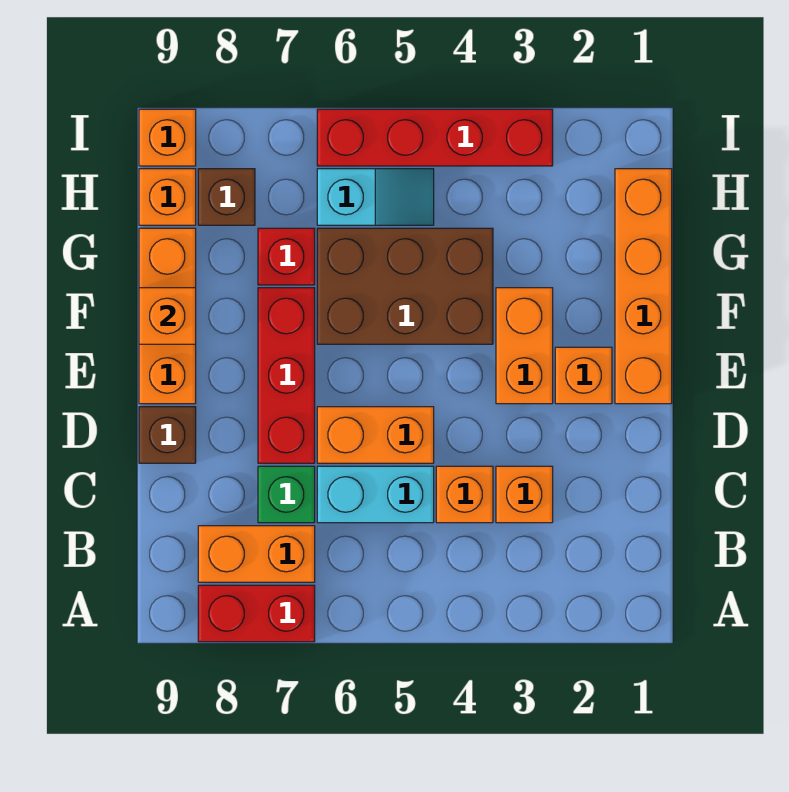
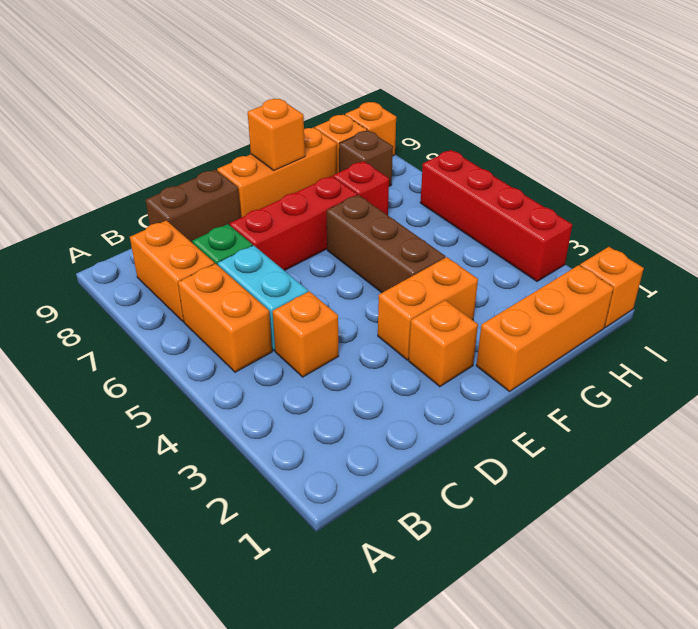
red 1x2 brick [198,585,315,642] -> none
orange 1x1 brick [496,466,553,523] -> orange 1x1 brick moved to [580,247,644,327]
orange 1x2 brick [317,407,434,463] -> orange 1x2 brick moved to [178,264,272,372]
brown 1x1 brick [139,407,196,463] -> brown 1x2 brick [146,170,241,243]
orange 1x4 brick [615,169,672,404] -> orange 1x3 brick [476,265,613,392]
brown 2x3 brick [317,228,493,344] -> brown 1x3 brick [327,195,445,293]
cyan 1x2 slope [317,169,434,225] -> none

